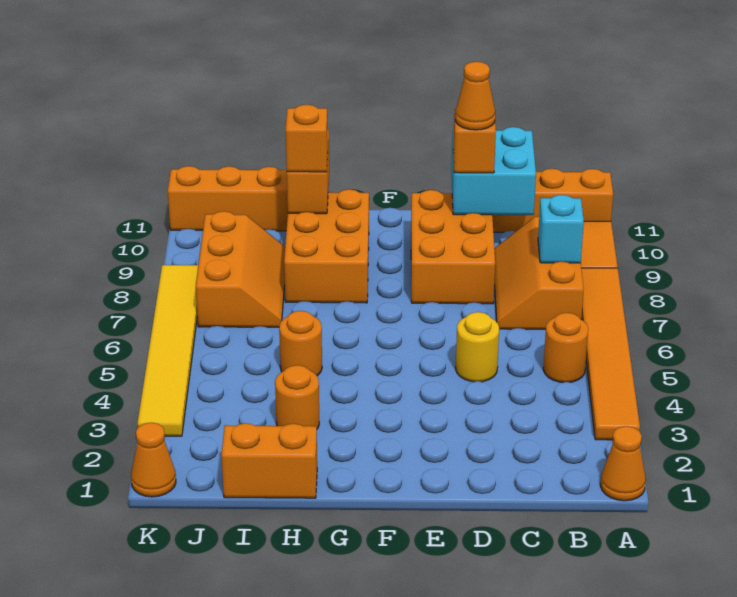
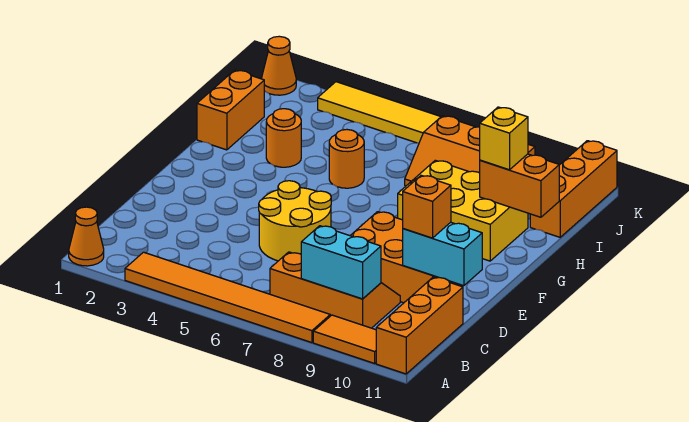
orange 1x1 round brick [543,313,588,382] -> none
cyan 1x1 brick [538,195,584,263] -> cyan 1x2 brick [301,226,381,299]
cyan 2x2 brick [452,127,536,215] -> cyan 1x2 brick [403,222,482,286]
yellow 1x1 round brick [456,312,499,382] -> yellow 2x2 round brick [259,181,331,261]
orange 1x1 cone [455,62,495,130] -> none
orange 2x3 brick [284,189,369,303] -> yellow 2x3 brick [398,160,528,261]
orange 1x1 brick [286,105,328,172] -> yellow 1x1 brick [480,107,528,170]

